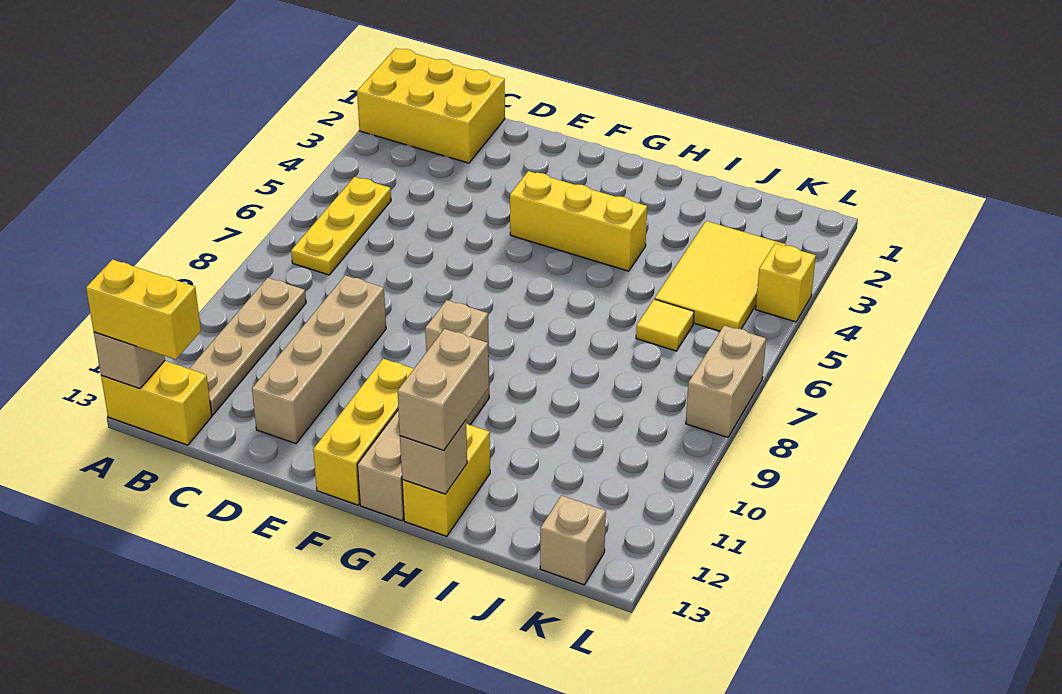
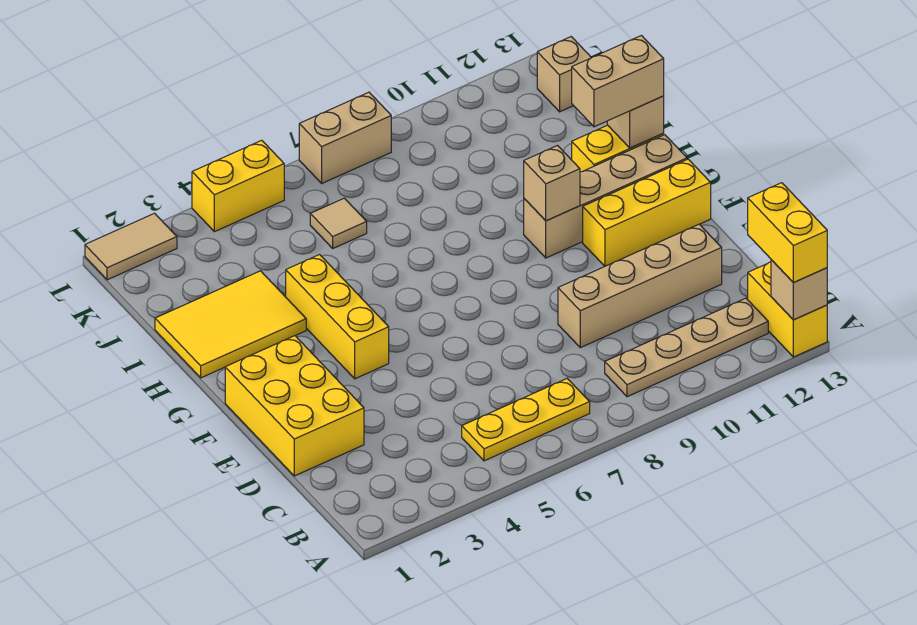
yellow 2x3 brick [357,48,505,163] -> yellow 2x3 brick moved to [225,336,364,476]
yellow 2x3 tile [655,221,786,331] -> yellow 2x3 tile moved to [155,271,306,378]
yellow 1x1 tile [636,299,694,351] -> tan 1x1 tile [310,198,367,248]
none -> tan 1x2 tile [85,213,177,280]
yellow 1x1 brick [756,243,816,322] -> yellow 1x2 brick [192,140,284,232]

